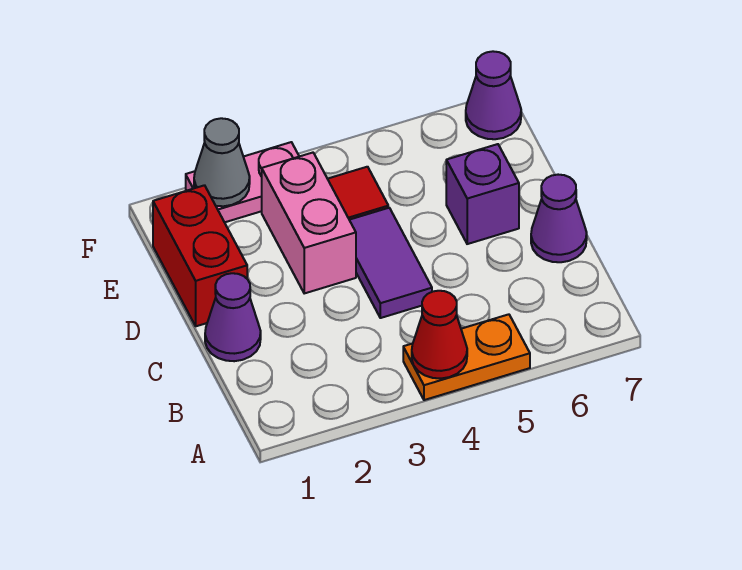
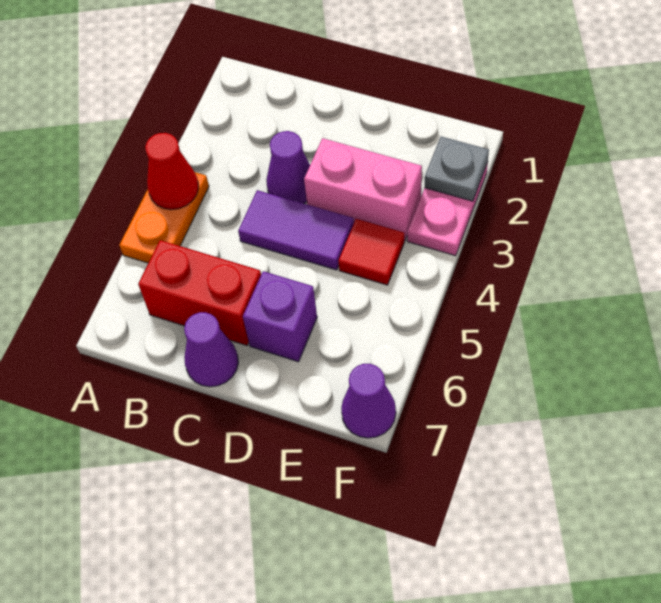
purple 1x1 cone [205,273,261,361] -> purple 1x1 cone moved to [266,131,310,204]
red 1x2 brick [153,185,247,326] -> red 1x2 brick moved to [138,240,261,345]
grey 1x1 cone [194,118,250,206] -> grey 1x1 plate [425,137,489,201]

